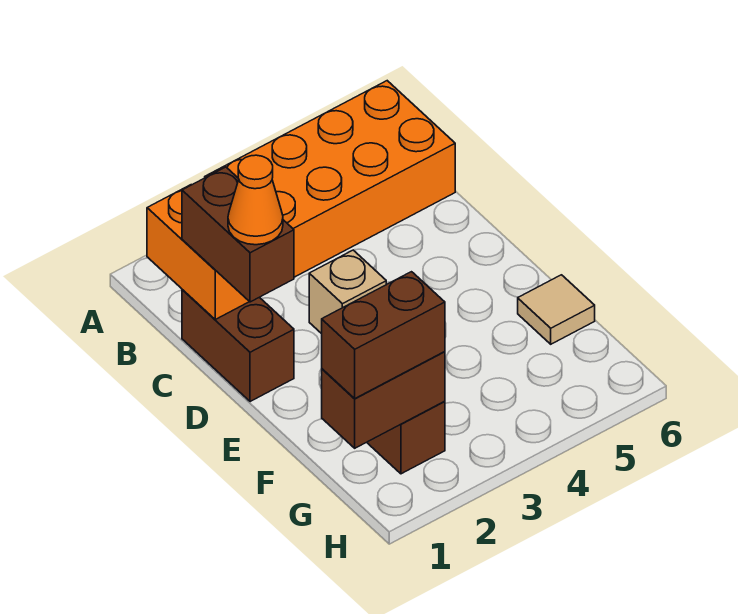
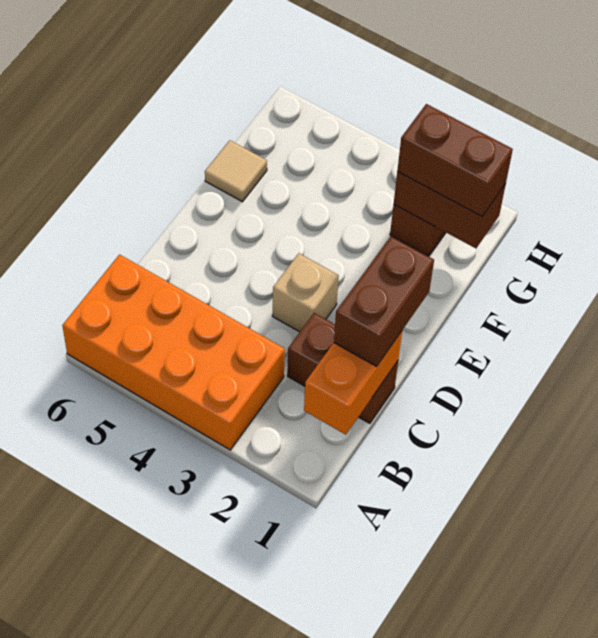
brown 1x2 brick [182,290,294,402] -> brown 1x2 brick turned to [287,313,398,423]
orange 1x1 cone [228,155,283,245] -> none

